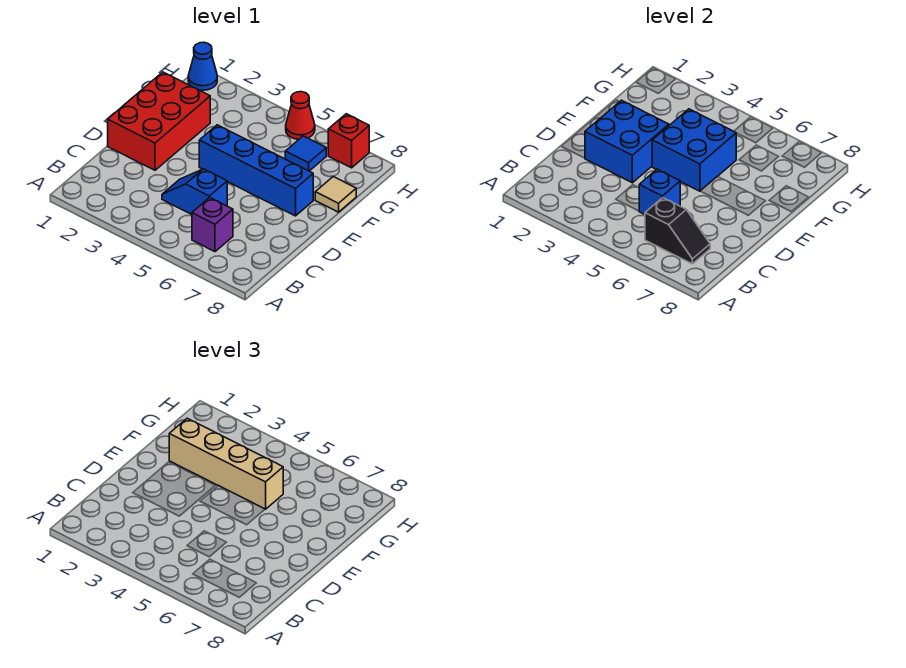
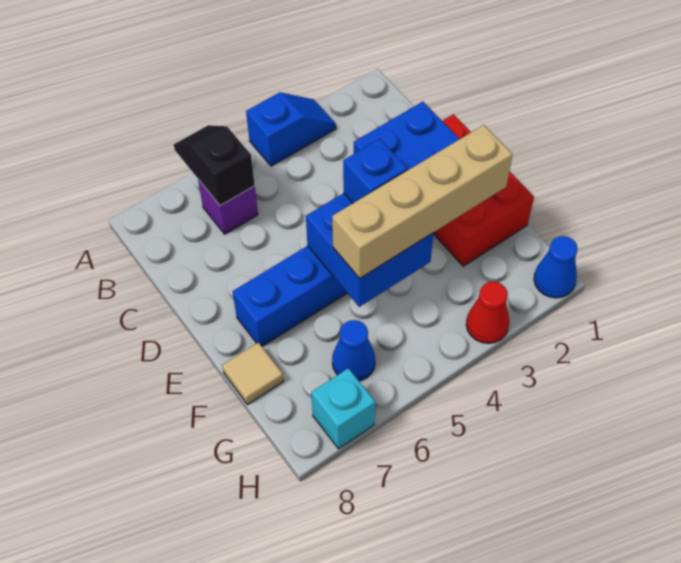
black 1x2 slope [645,198,710,264] -> black 1x2 slope turned to [174,125,255,206]
blue 1x2 slope [162,169,227,214] -> blue 1x2 slope moved to [246,92,336,166]
blue 1x1 brick [639,169,680,214] -> blue 1x1 brick moved to [343,139,407,203]
blue 1x1 tile [285,136,326,171] -> blue 1x1 cone [332,320,375,381]
red 1x1 cone [286,92,315,139] -> red 1x1 cone moved to [466,282,509,343]
red 1x1 brick [328,114,369,168] -> cyan 1x1 brick [311,368,375,449]

